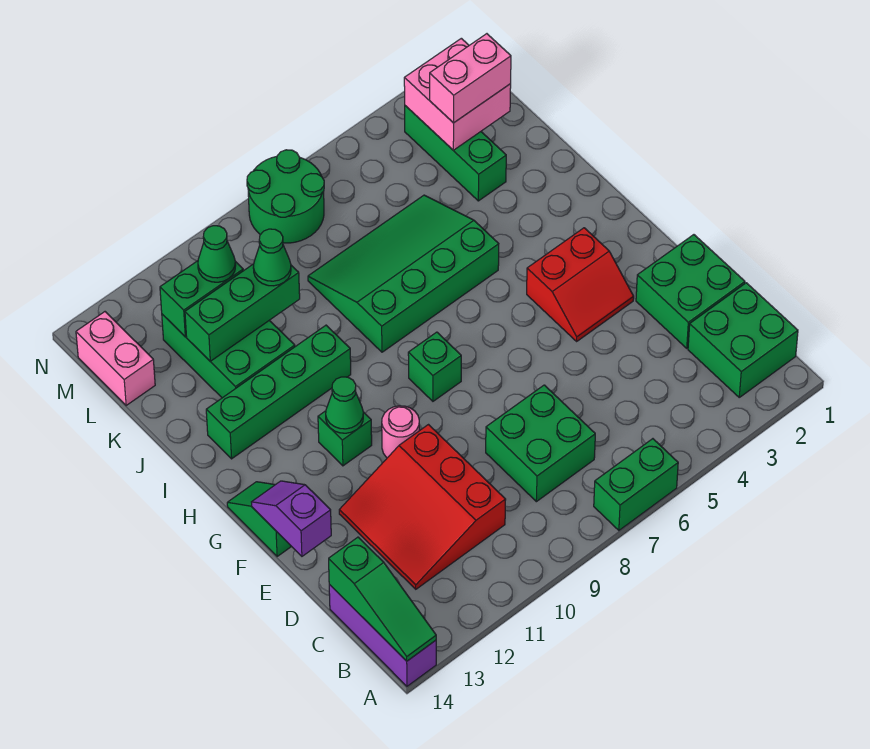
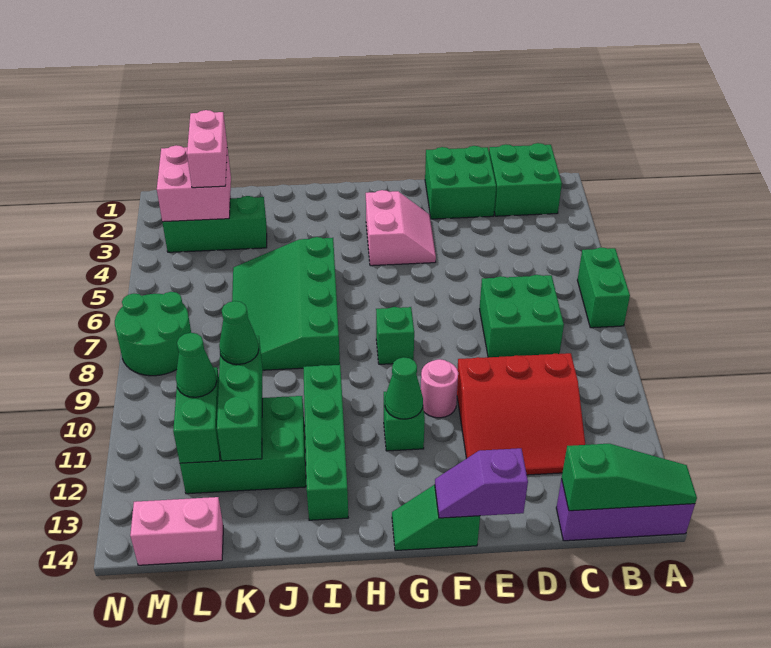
red 2x2 slope [527,228,634,341] -> pink 2x2 slope [366,190,436,266]

